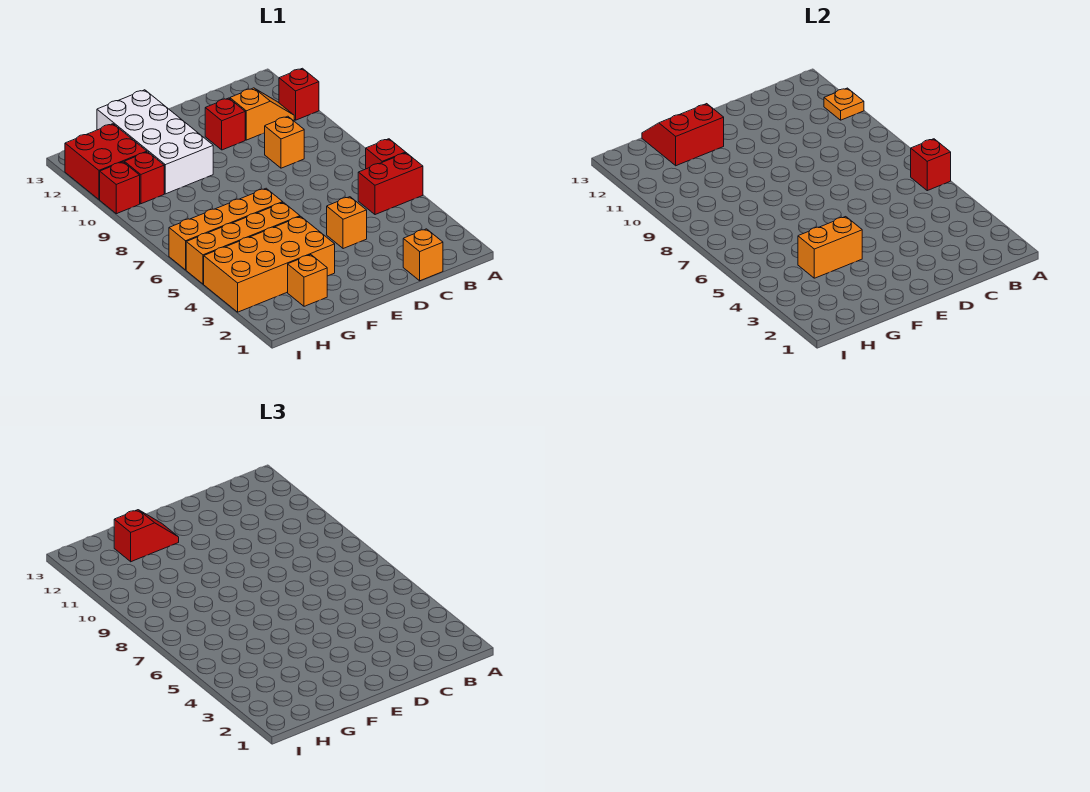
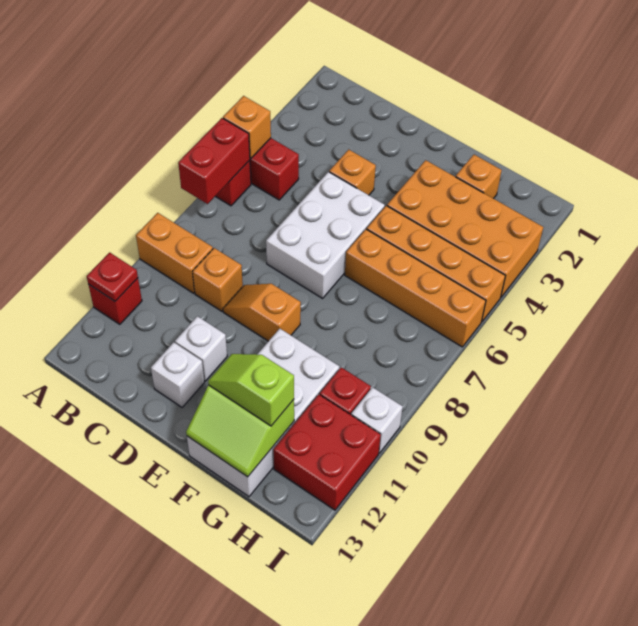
red 1x1 brick [911,139,951,191] -> red 1x2 brick [178,118,250,204]
orange 1x1 plate [824,88,864,120] -> red 1x1 plate [87,253,138,301]
orange 1x2 slope [230,88,294,140] -> orange 1x2 slope moved to [223,284,301,341]
orange 1x1 brick [403,229,443,281] -> orange 1x1 brick moved to [223,96,271,159]
none -> white 2x3 brick [266,172,385,298]
red 1x1 brick [205,98,245,150] -> white 1x1 brick [175,316,227,381]
none -> white 1x1 brick [151,342,204,407]
orange 1x2 brick [798,217,862,278] -> orange 1x2 brick moved to [136,213,213,293]
red 2x2 slope [642,104,724,166] -> lime 2x2 slope [186,385,294,477]
red 1x2 slope [114,510,179,562] -> lime 1x2 slope [208,354,294,426]
red 1x1 brick [100,162,140,214] -> white 1x1 brick [351,387,403,453]

